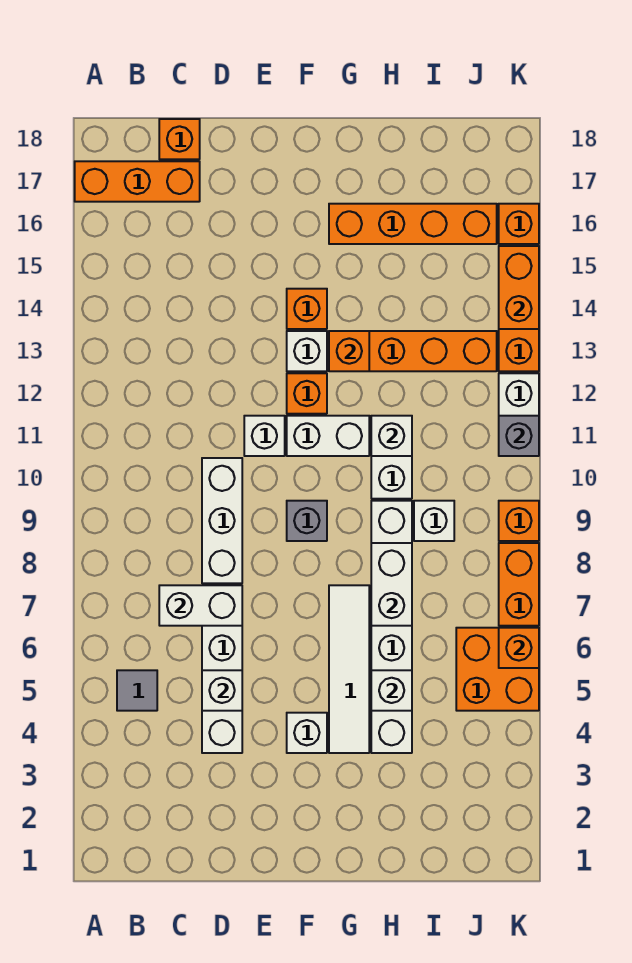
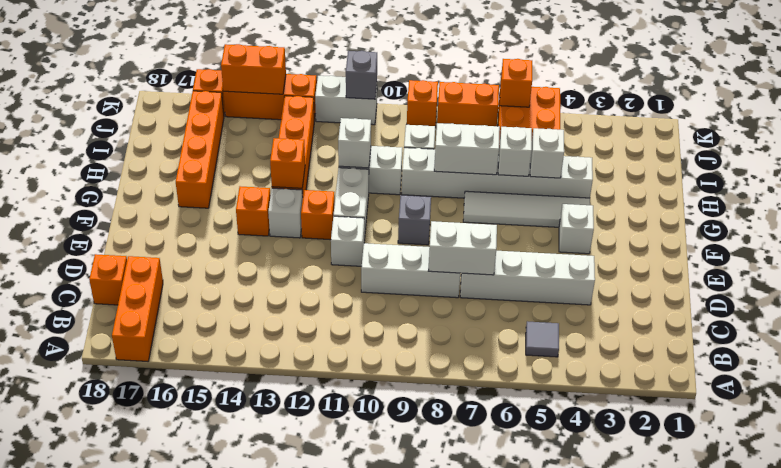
white 1x2 brick [159,585,242,626] -> white 1x2 brick turned to [429,221,497,275]
white 1x1 brick [202,670,242,711] -> white 1x1 brick moved to [498,127,532,176]

